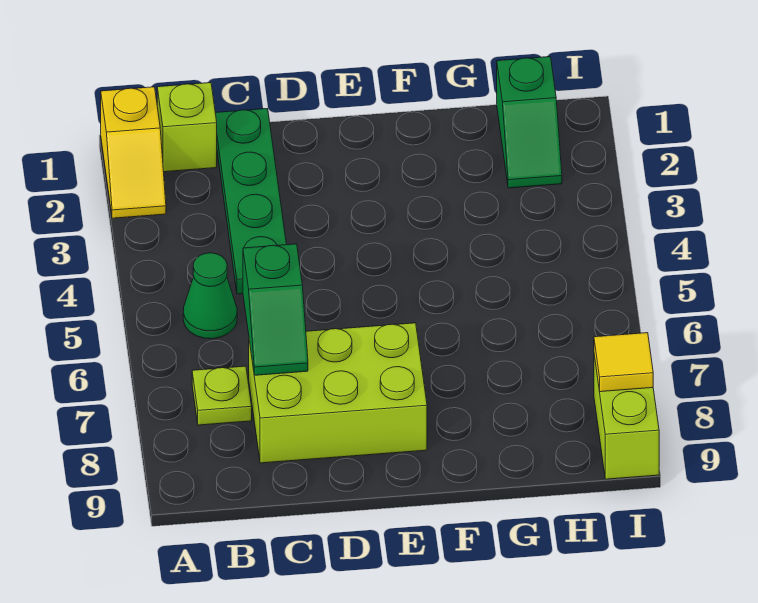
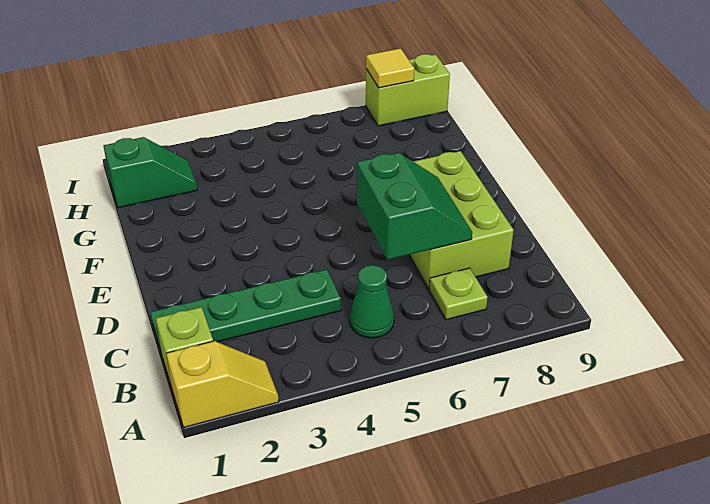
green 1x2 slope [243,244,308,375] -> green 2x2 slope [357,153,472,260]

